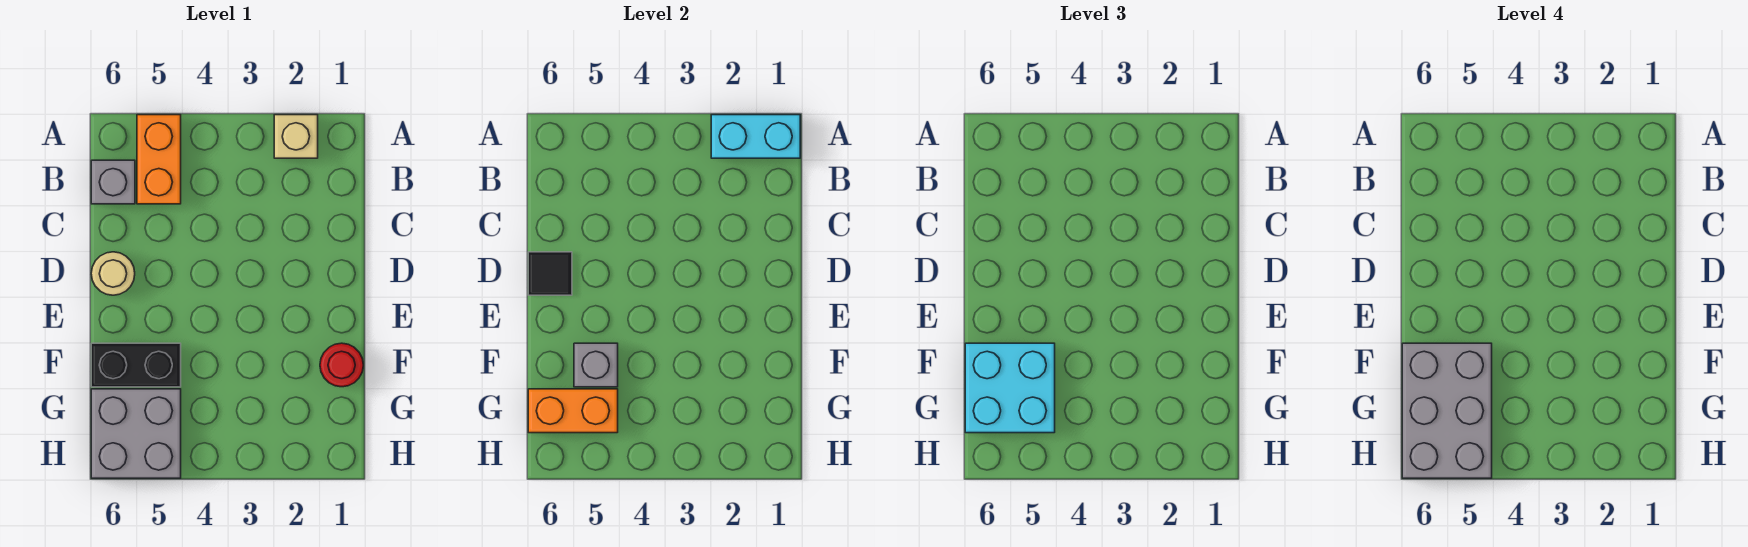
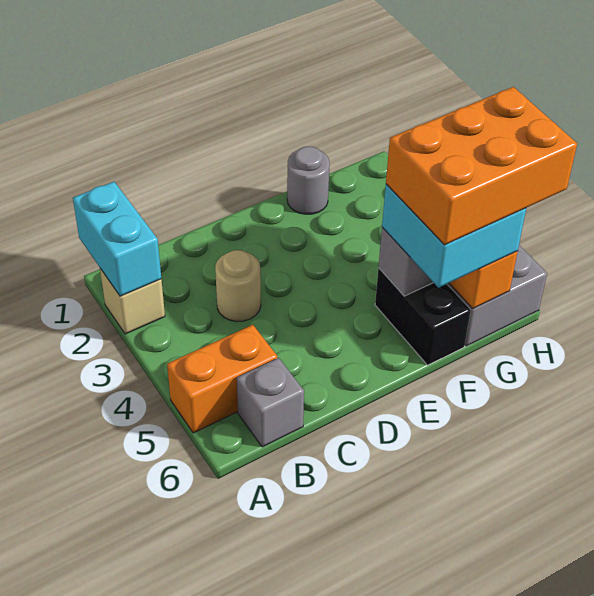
tan 1x1 round brick [91,252,135,295] -> tan 1x1 round brick moved to [215,250,261,322]
black 1x1 tile [528,252,572,295] -> none
red 1x1 round brick [320,343,363,387] -> grey 1x1 round brick [287,146,330,214]
grey 2x3 brick [1402,343,1492,478] -> orange 2x3 brick [386,87,577,245]

